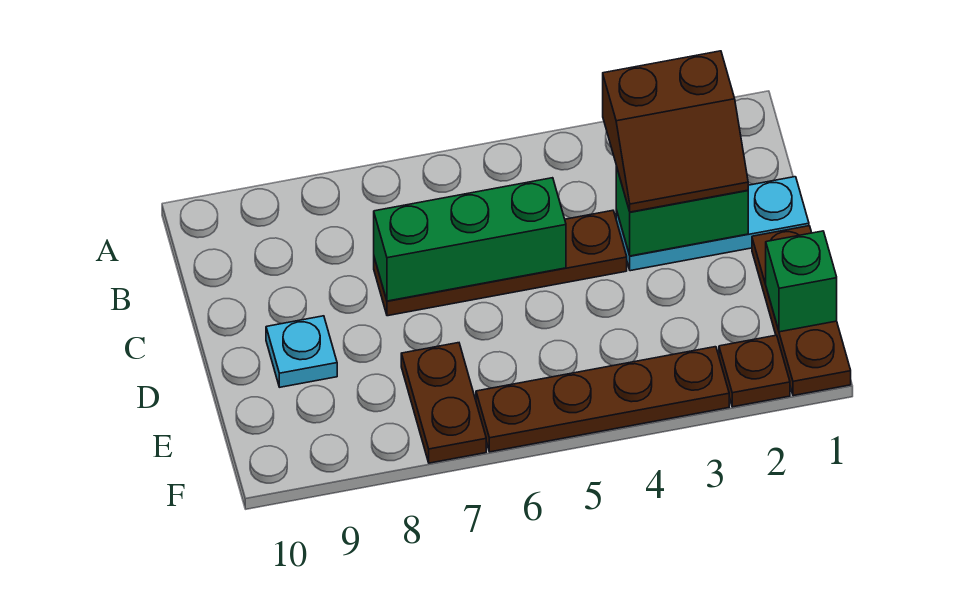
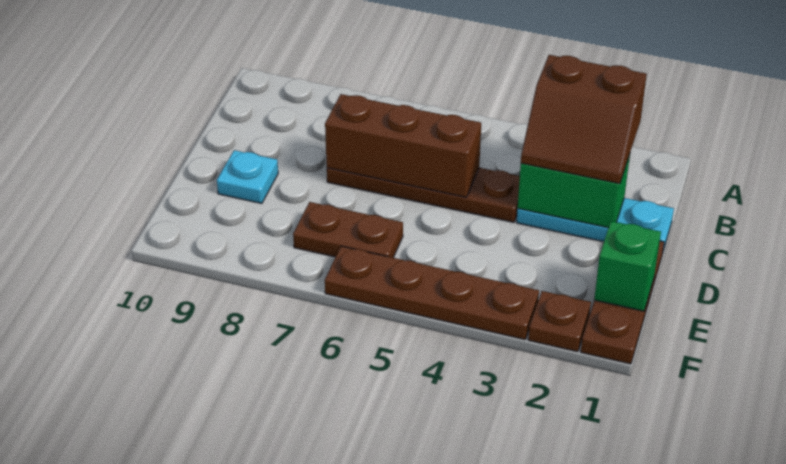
green 1x3 brick [374,178,566,301] -> brown 1x3 brick [325,94,481,197]
brown 1x2 plate [401,343,486,463] -> brown 1x2 plate turned to [293,202,403,258]

